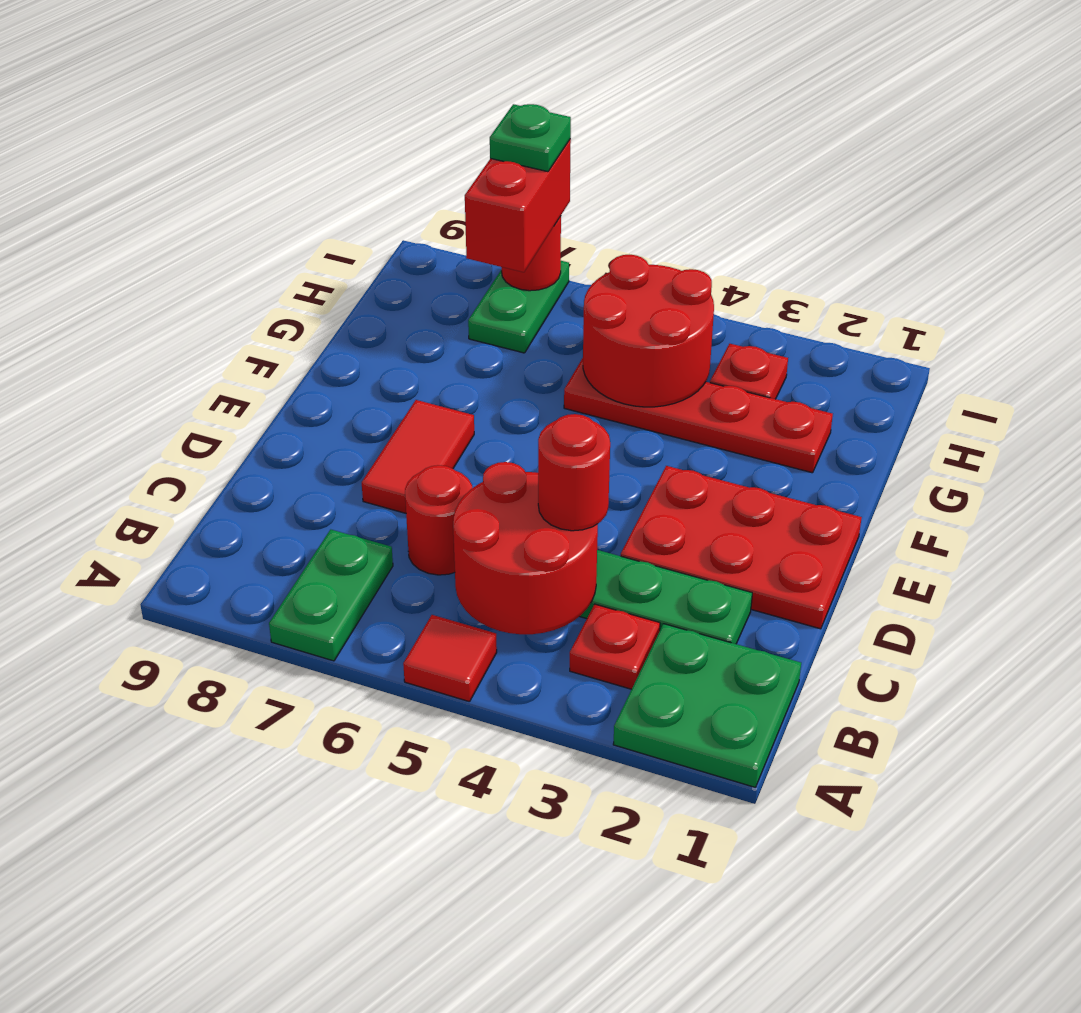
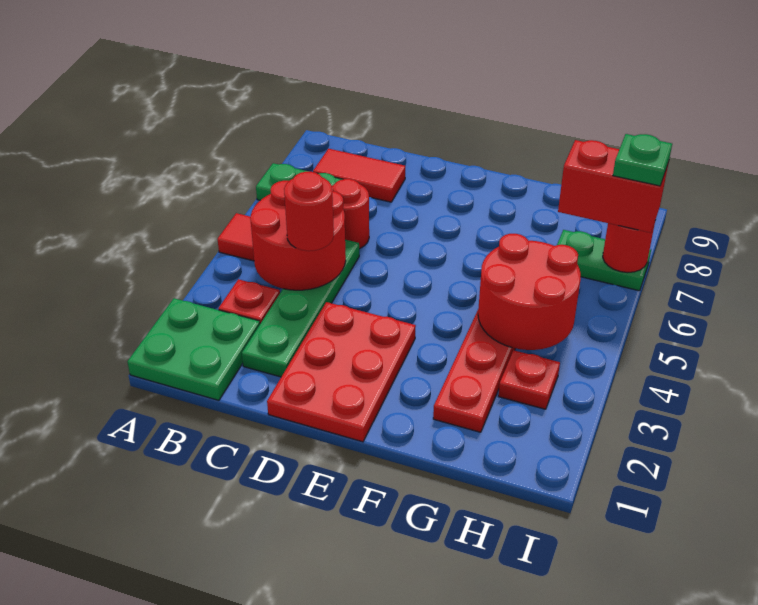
red 1x2 tile [362,400,474,513] -> red 1x2 tile moved to [313,149,405,202]

